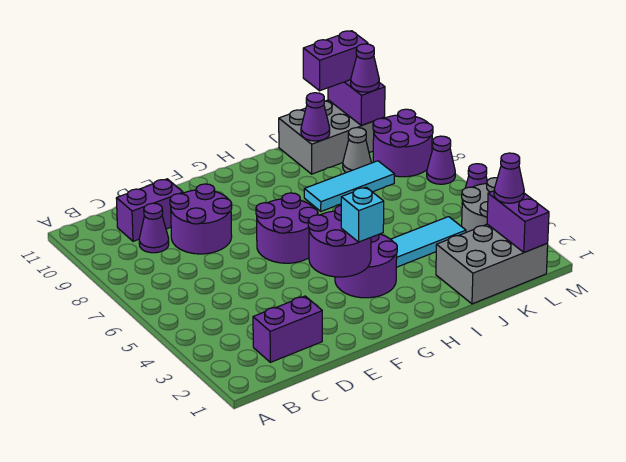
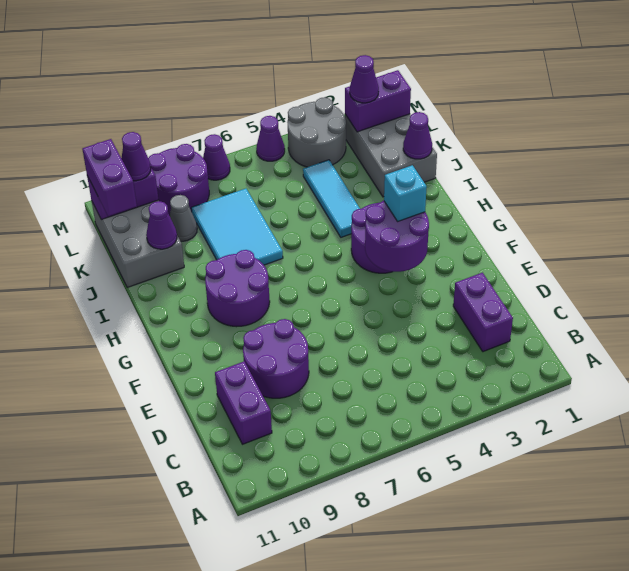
purple 1x1 cone [139,203,169,253] -> purple 1x1 cone moved to [403,112,432,159]
purple 2x2 round brick [256,193,318,263] -> purple 2x2 round brick moved to [205,250,270,327]
cyan 1x3 tile [304,161,394,211] -> cyan 2x3 tile [191,189,283,265]

